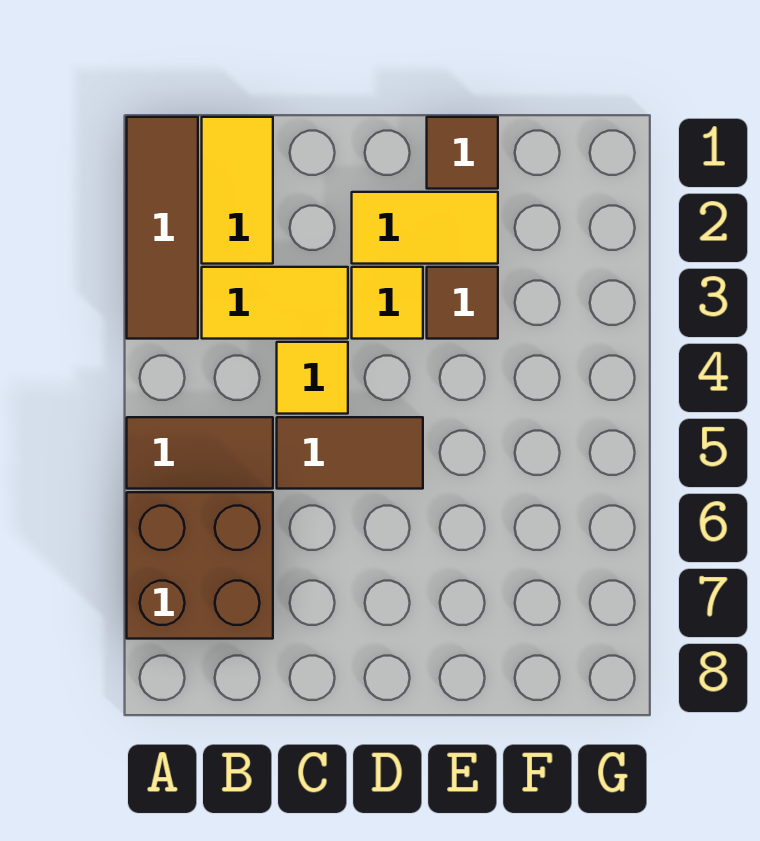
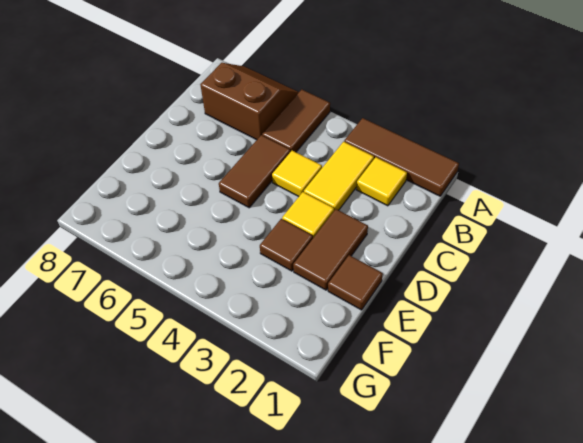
brown 2x2 brick [127,492,273,639] -> brown 2x2 slope [200,63,299,140]
yellow 1x2 tile [202,117,273,264] -> yellow 1x1 tile [357,157,407,206]
yellow 1x2 tile [352,192,498,264] -> brown 1x2 tile [293,209,368,290]

